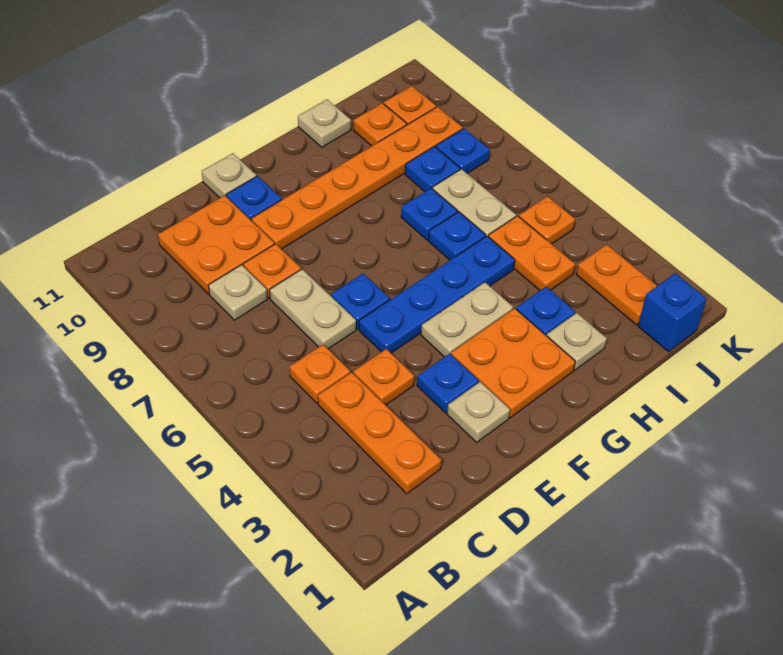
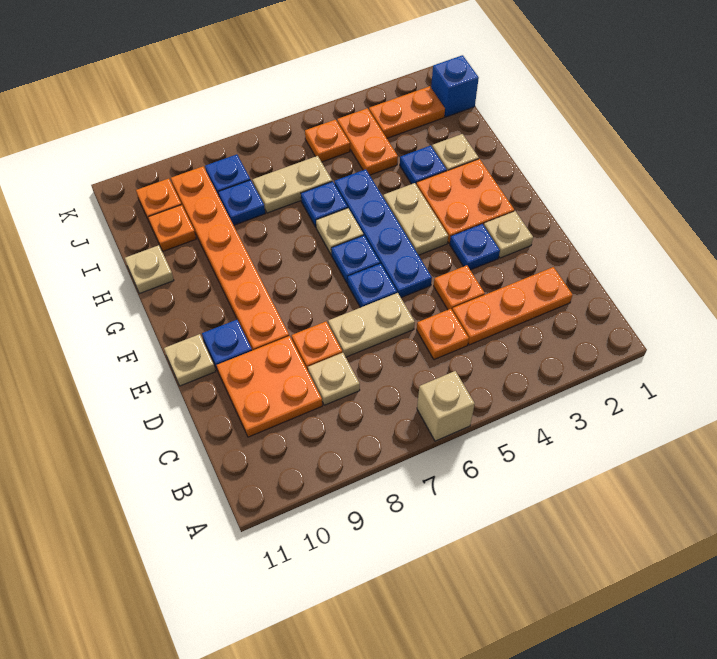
none -> tan 1x1 brick [417,371,475,441]
none -> tan 1x1 plate [316,208,363,255]
blue 1x1 plate [401,188,457,240] -> blue 1x1 plate moved to [331,235,380,283]
orange 1x2 plate [488,216,575,290] -> orange 1x2 plate turned to [337,108,398,175]

